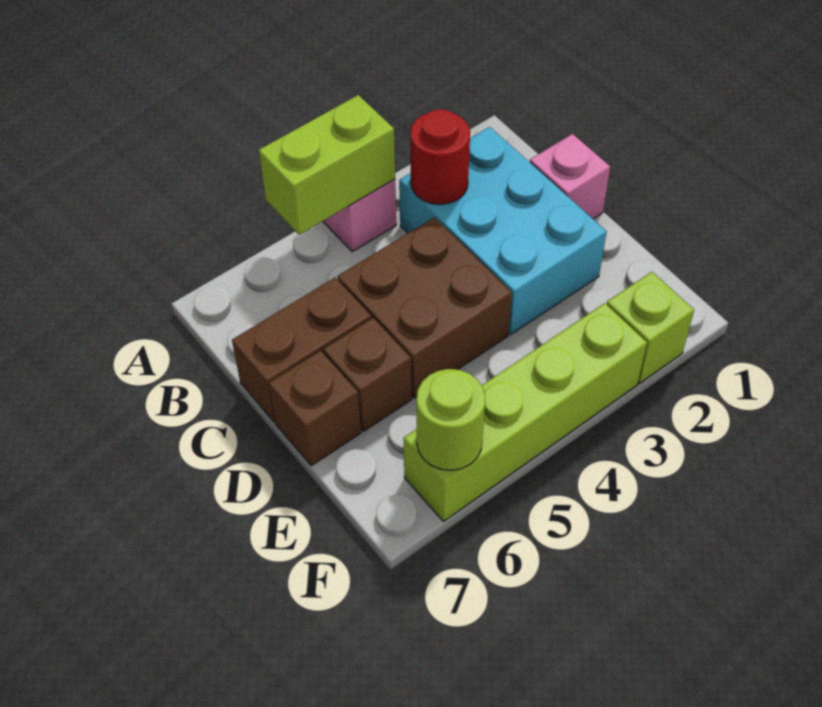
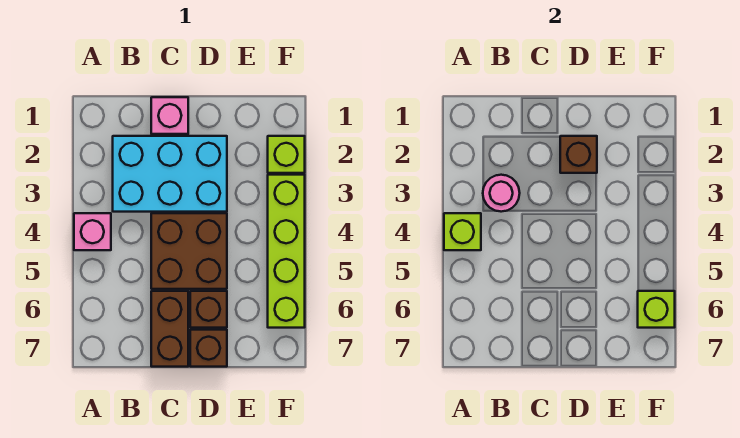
lime 1x2 brick [259,95,395,235] -> lime 1x1 brick [444,213,481,250]
red 1x1 round brick [410,109,470,205] -> pink 1x1 round brick [483,175,520,212]
none -> brown 1x1 brick [560,136,597,173]
lime 1x1 round brick [416,369,485,470] -> lime 1x1 brick [638,291,675,328]

